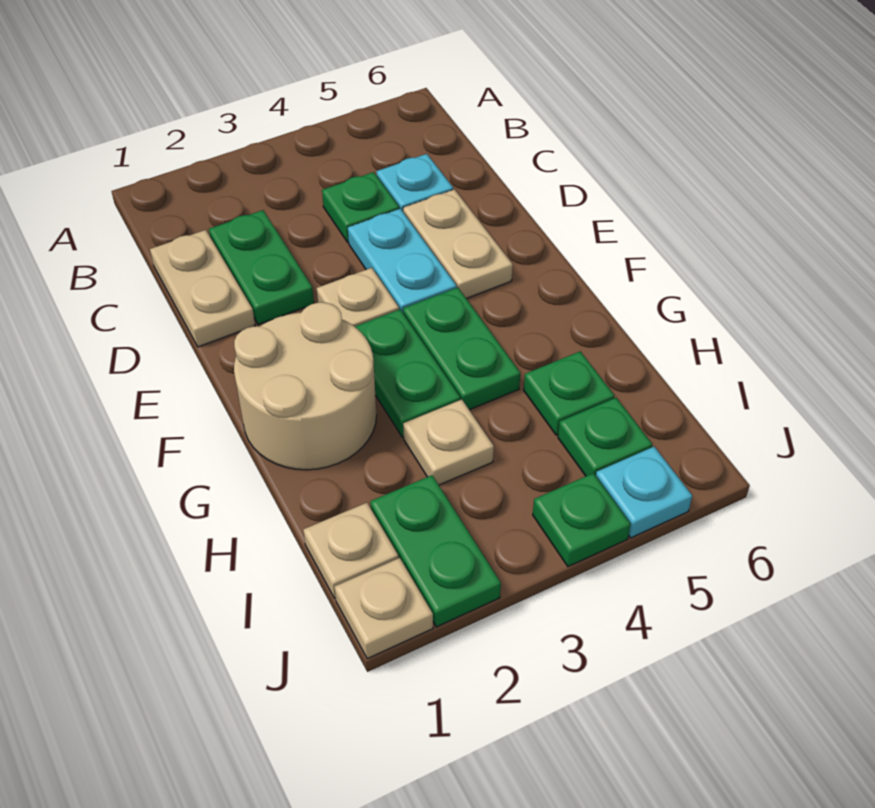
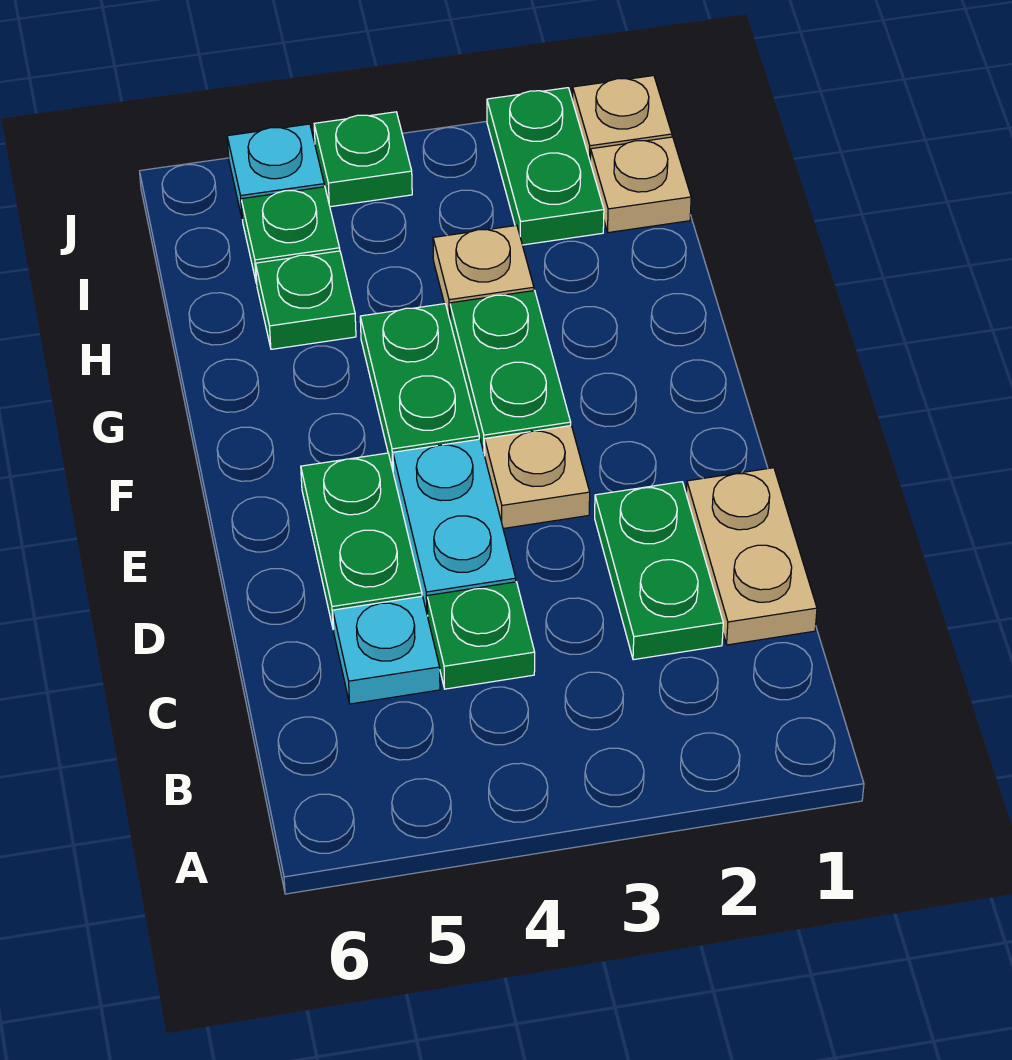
tan 1x2 plate [403,189,513,299] -> green 1x2 plate [301,453,422,630]
tan 2x2 round brick [234,302,377,470] -> none

